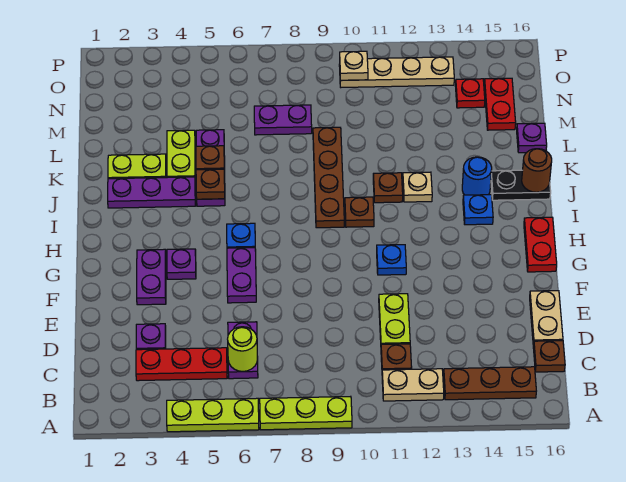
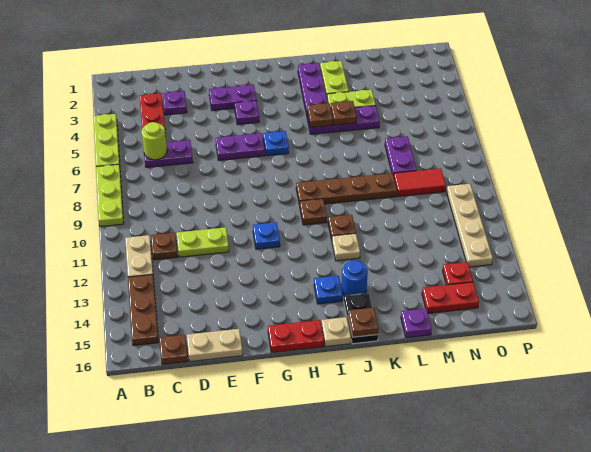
brown 1x1 round brick [522,149,552,192] -> brown 1x1 plate [348,308,379,337]
none -> red 1x2 tile [394,168,446,197]
tan 1x1 plate [340,51,368,80] -> tan 1x1 plate moved to [321,317,351,347]

